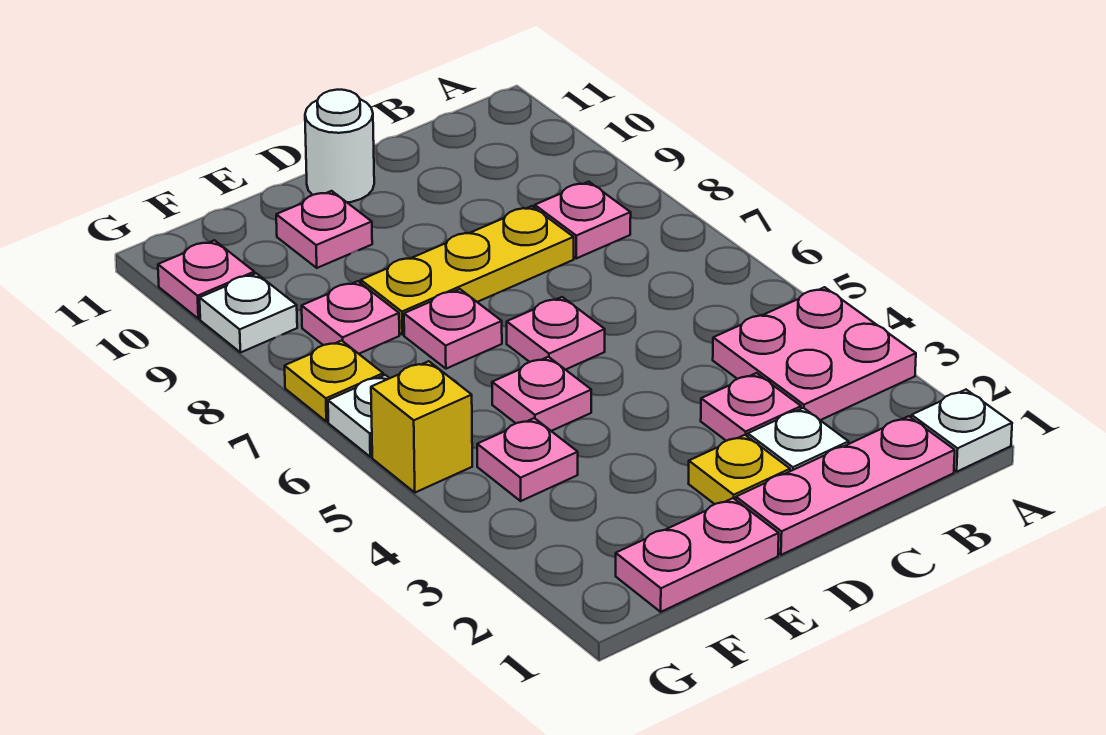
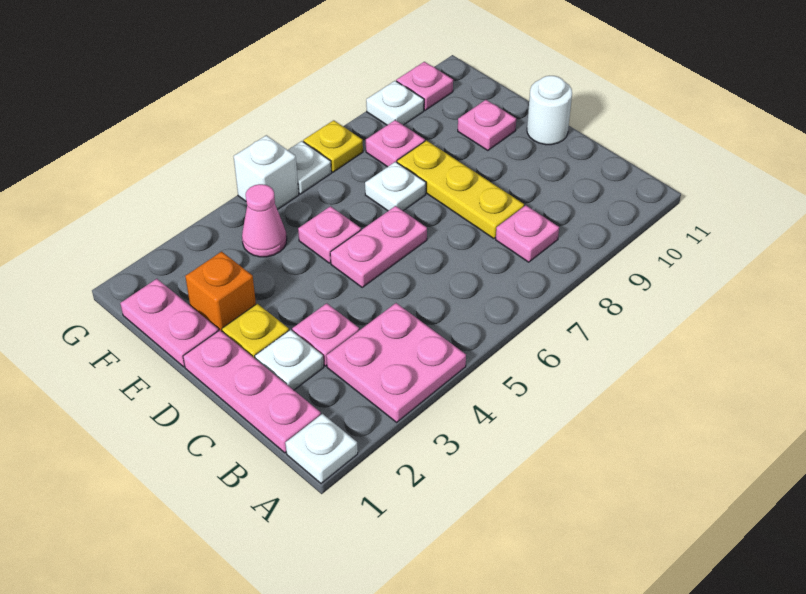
pink 1x1 plate [507,297,605,370] -> pink 1x2 plate [330,206,427,287]
none -> orange 1x1 brick [185,252,256,331]
pink 1x1 plate [404,289,502,369] -> white 1x1 plate [365,162,426,211]
pink 1x1 plate [477,418,578,501] -> pink 1x1 cone [242,184,287,257]
yellow 1x1 brick [371,361,472,493] -> white 1x1 brick [234,135,299,210]

